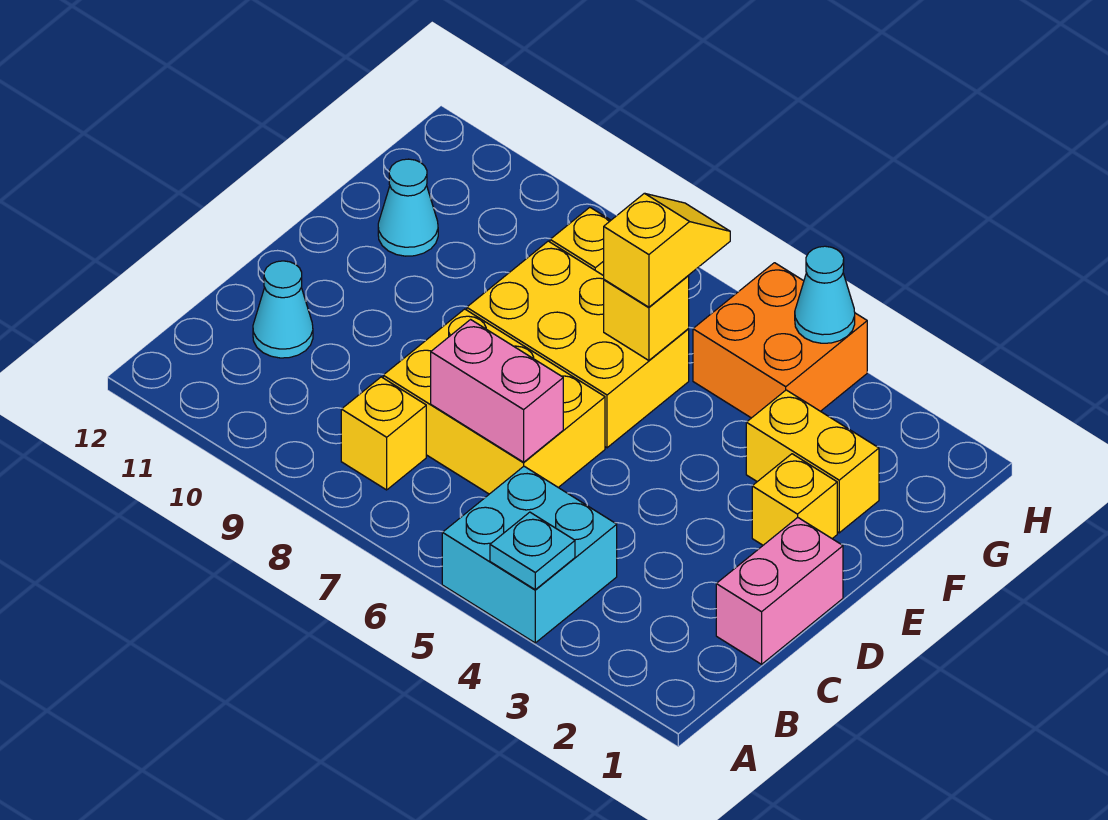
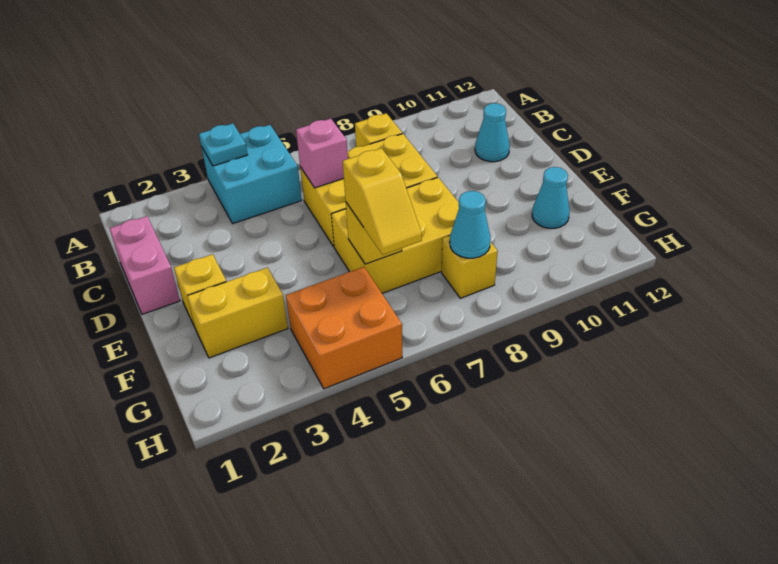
pink 1x2 brick [431,320,563,462] -> pink 1x1 brick [296,119,348,188]
cyan 1x1 cone [795,246,855,343] -> cyan 1x1 cone moved to [450,191,490,258]

